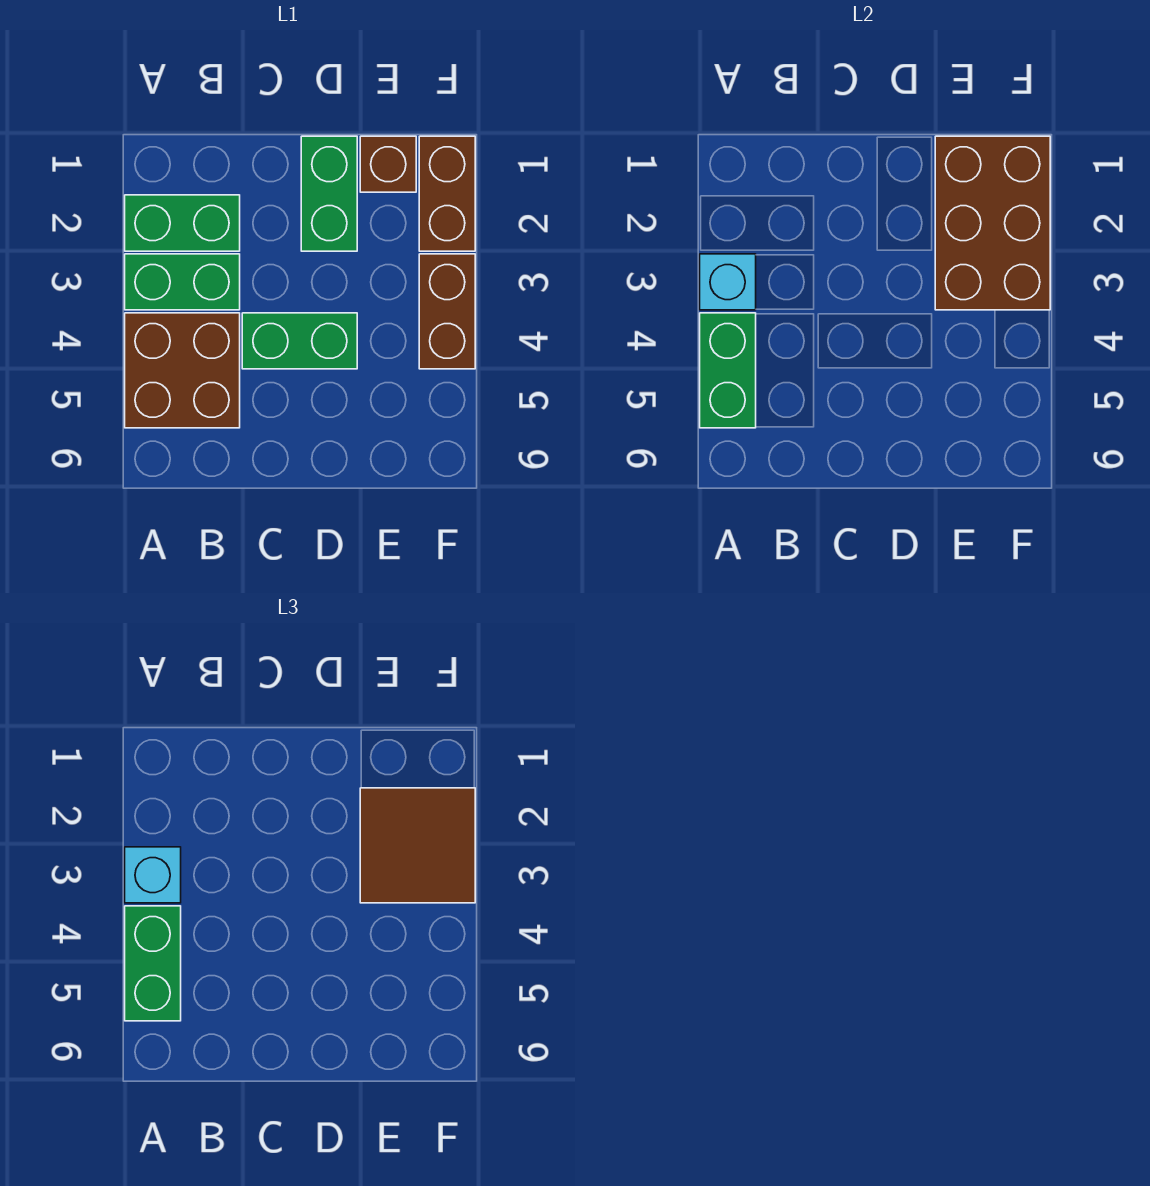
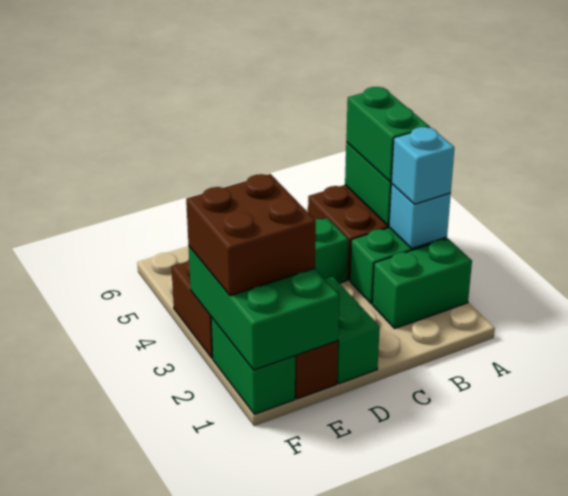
brown 2x3 brick [935,136,1050,310] -> green 2x3 brick [189,247,339,370]
brown 2x2 tile [360,788,475,903] -> brown 2x2 brick [186,174,316,296]
brown 1x2 brick [419,136,475,251] -> green 1x2 brick [211,317,295,414]

